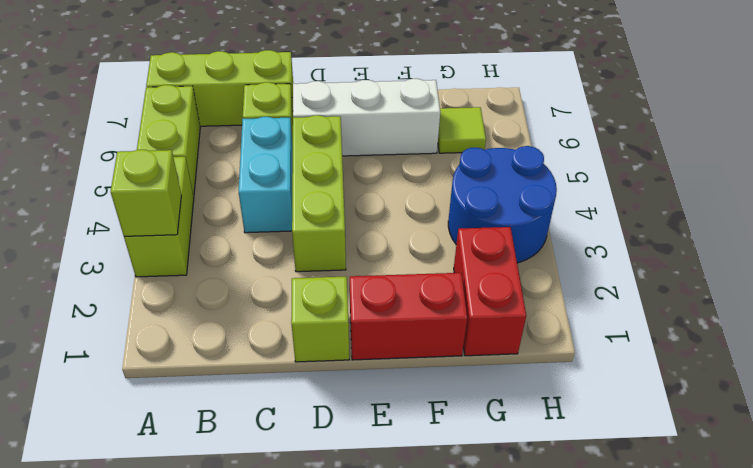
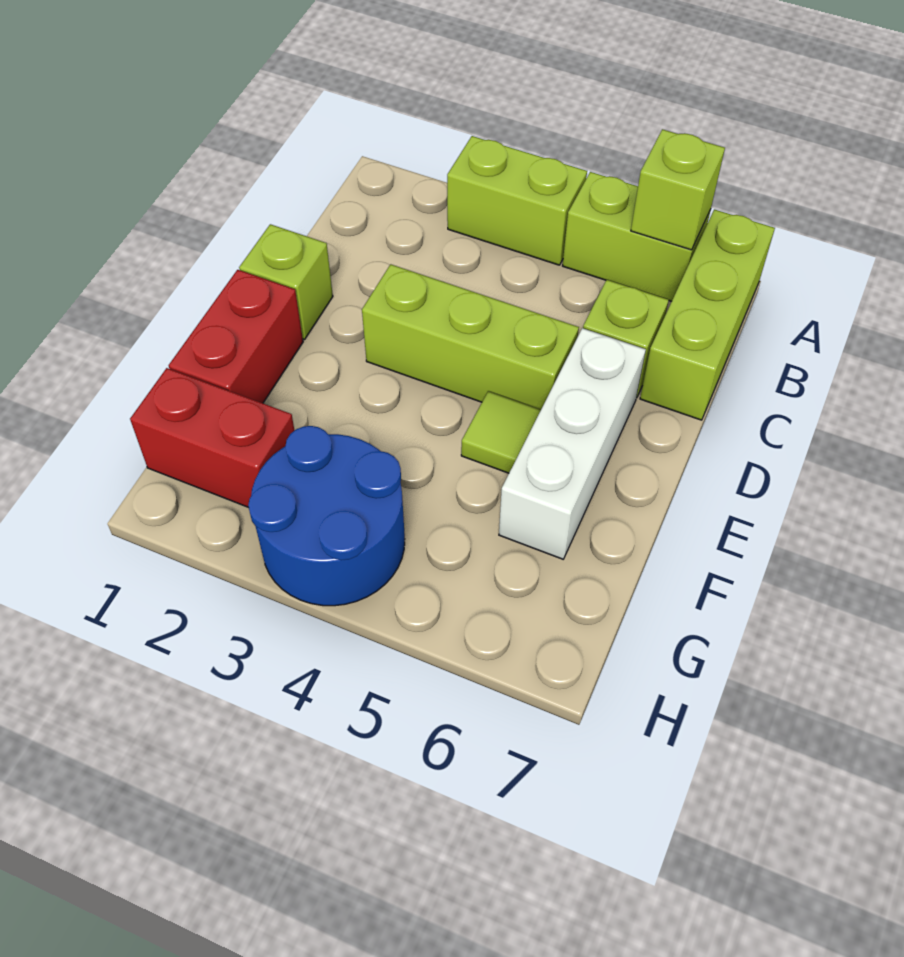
lime 1x1 brick [111,150,181,236] -> lime 1x1 brick moved to [631,129,725,250]
cyan 1x2 brick [239,117,293,233] -> none
lime 1x1 tile [438,107,486,153] -> lime 1x1 tile moved to [461,391,541,473]

